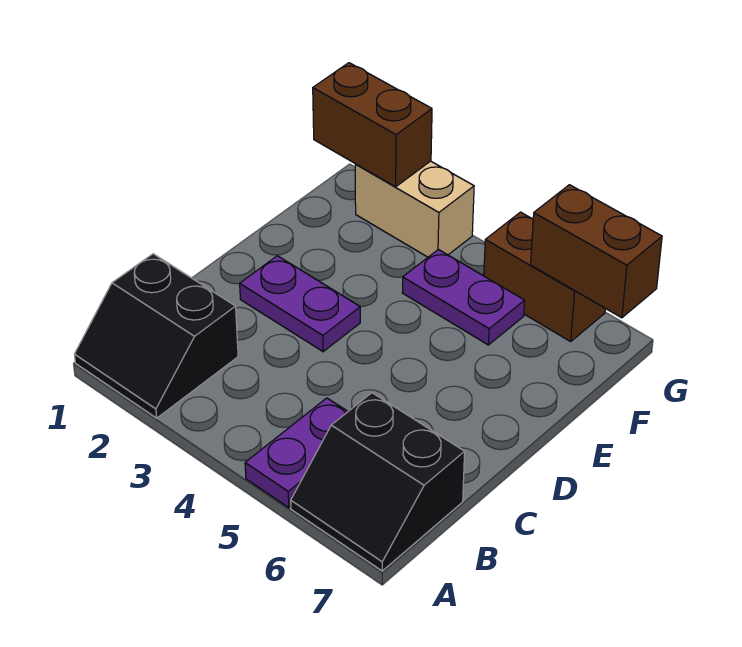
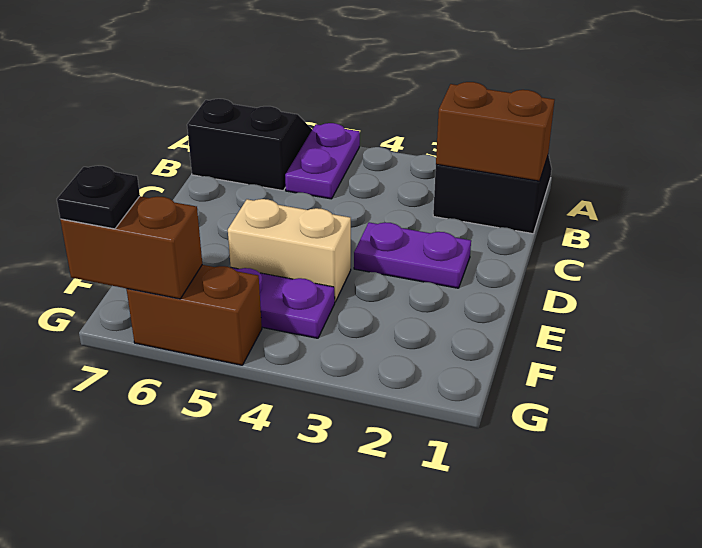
brown 1x2 brick [313,63,432,187] -> brown 1x2 brick moved to [436,82,554,181]
tan 1x2 brick [355,161,474,257] -> tan 1x2 brick moved to [228,199,351,302]
none -> black 1x1 plate [57,166,140,229]

